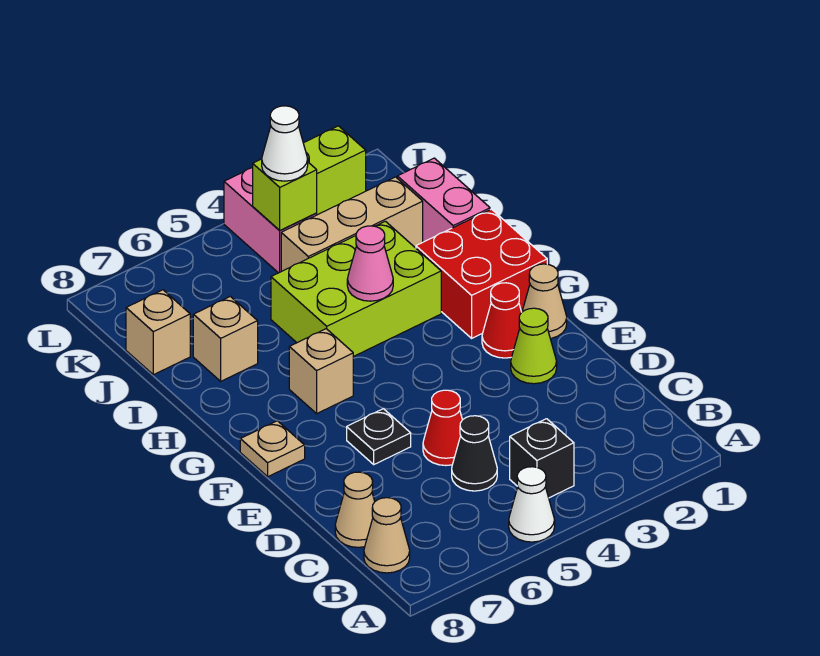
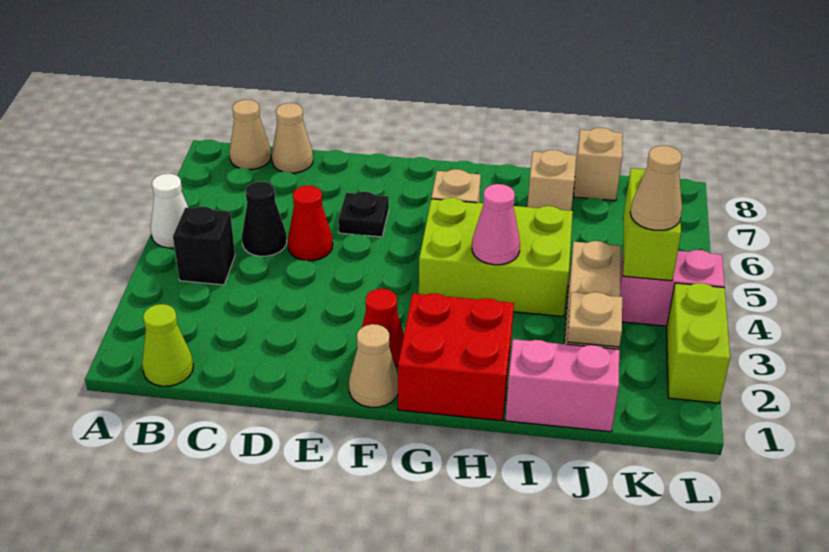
lime 1x1 cone [511,308,557,384] -> lime 1x1 cone moved to [142,304,193,386]
tan 1x1 plate [240,421,305,477] -> tan 1x1 plate moved to [567,292,622,347]
lime 2x3 brick [271,221,441,357] -> lime 2x3 brick turned to [419,198,573,317]
lime 1x1 brick [253,159,317,231] -> lime 1x2 brick [623,168,681,281]
white 1x1 cone [262,106,308,181] -> tan 1x1 cone [630,146,682,230]

